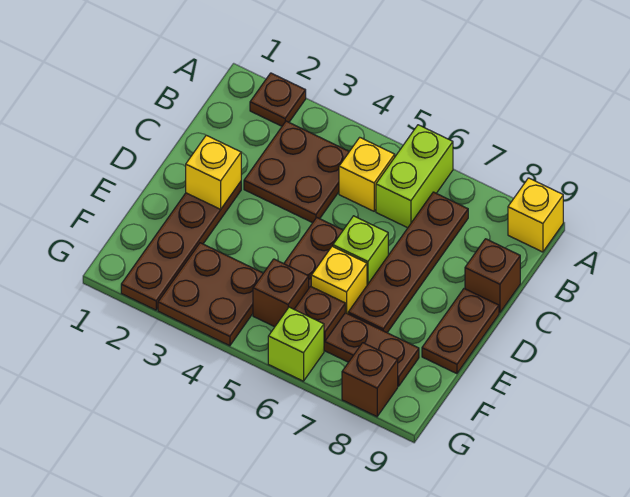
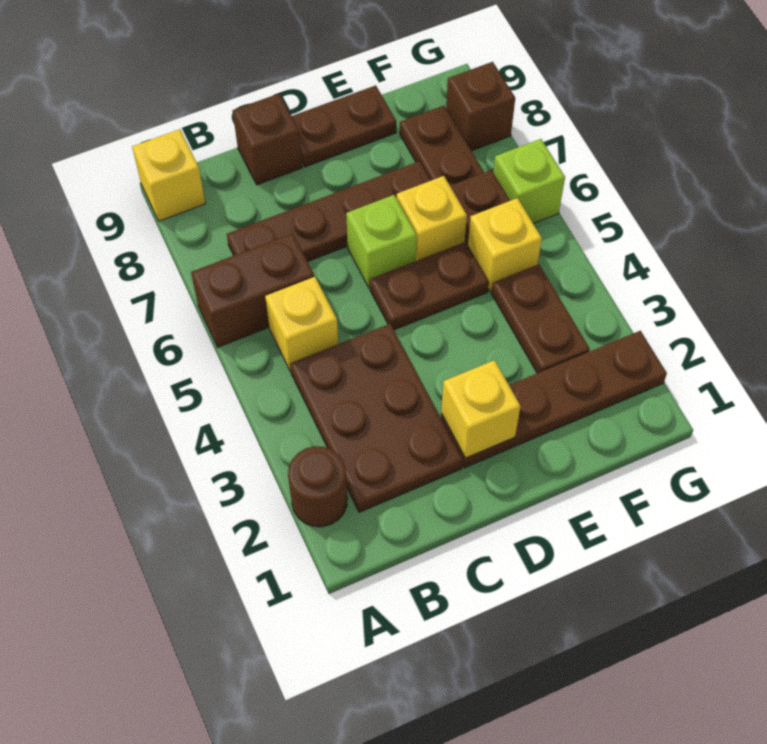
brown 1x1 plate [250,73,306,126] -> brown 1x1 round brick [288,446,347,527]
lime 1x2 brick [376,125,453,228] -> brown 1x2 brick [191,233,314,347]
brown 2x2 plate [244,121,349,223] -> brown 2x3 plate [290,324,463,512]
brown 2x2 plate [158,243,263,346] -> brown 1x2 plate [491,264,590,373]
brown 1x1 brick [253,259,309,327] -> yellow 1x1 brick [468,198,542,291]

